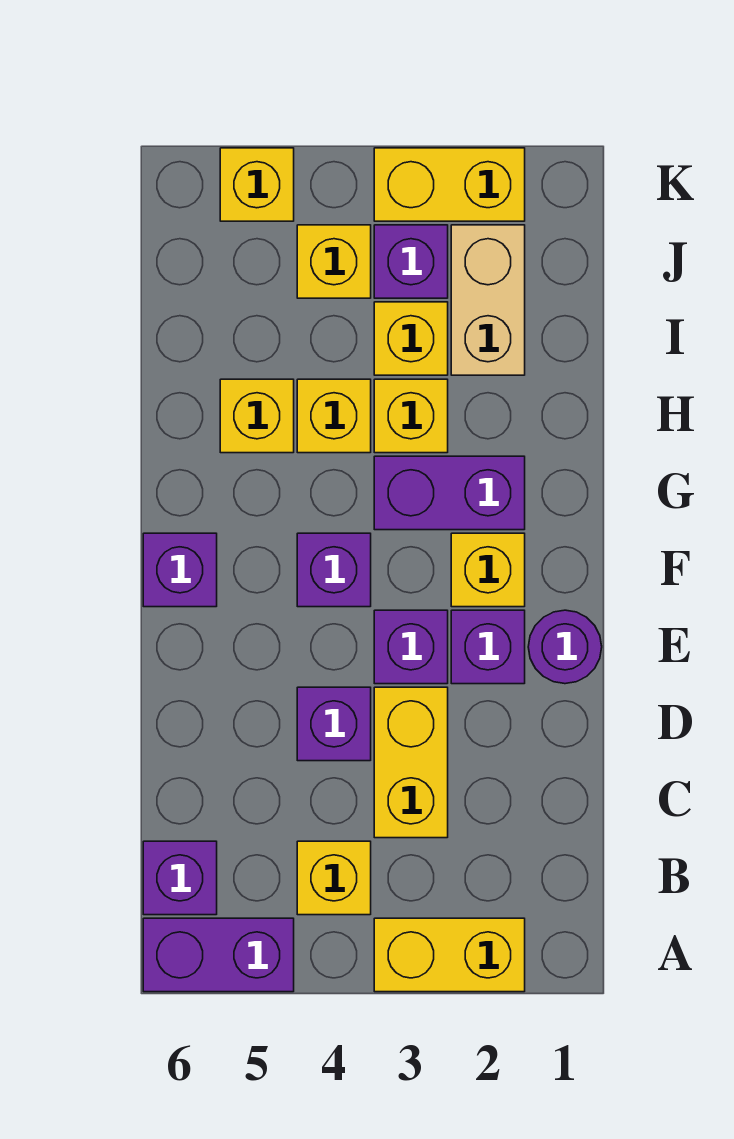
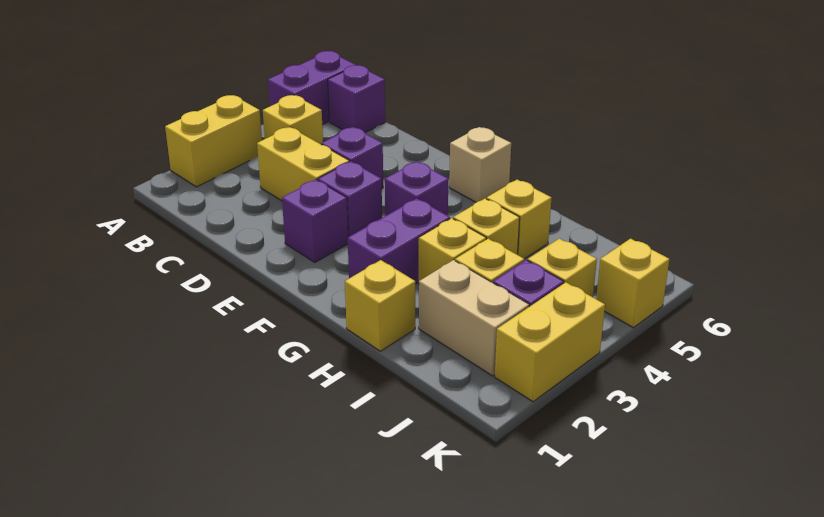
purple 1x1 round brick [528,610,602,684] -> none
yellow 1x1 brick [451,533,525,607] -> yellow 1x1 brick moved to [345,260,415,351]
purple 1x1 brick [143,533,217,607] -> tan 1x1 brick [449,127,511,202]

